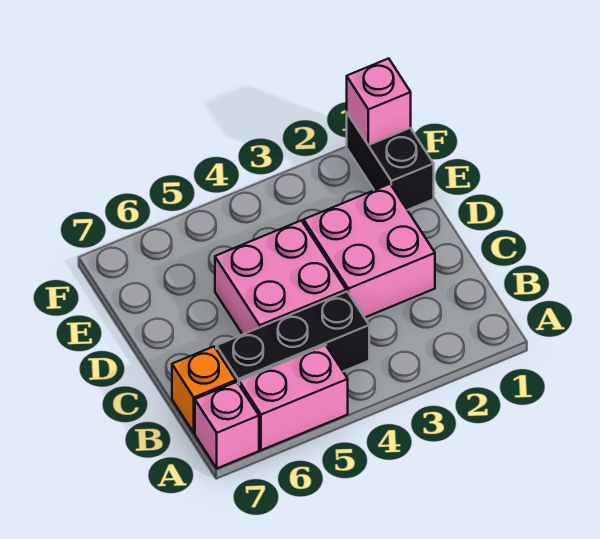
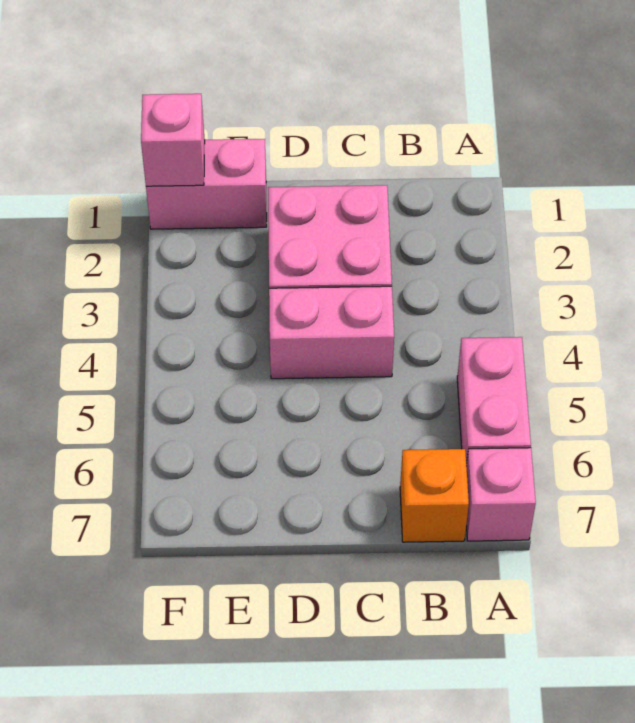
black 1x3 brick [216,292,369,384] -> none
pink 2x2 brick [215,220,346,334] -> pink 1x2 brick [269,286,394,379]
black 1x2 brick [347,113,434,210] -> pink 1x2 brick [146,139,267,229]

